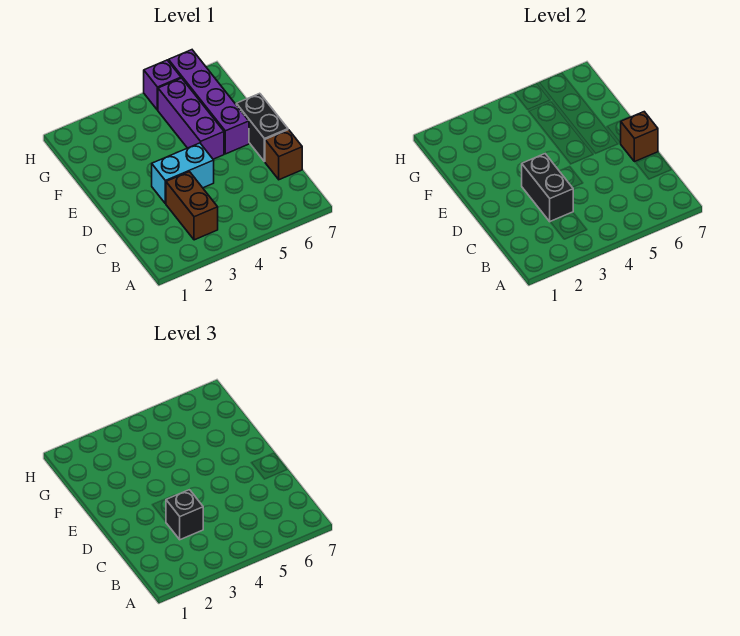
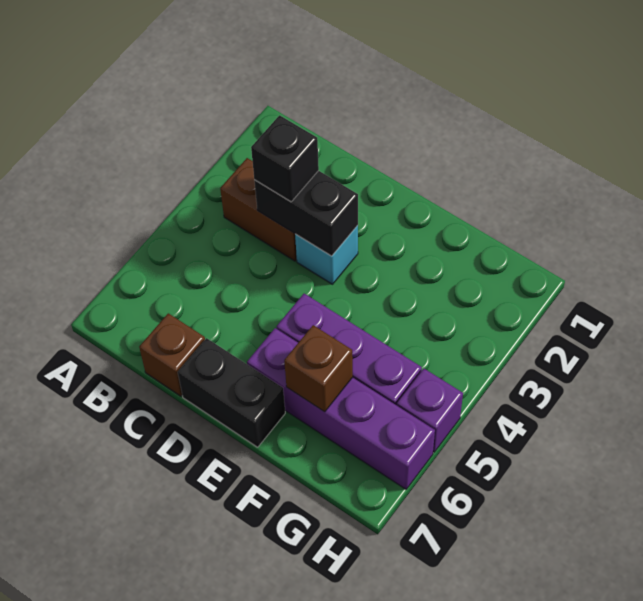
cyan 1x2 brick [152,143,214,204] -> cyan 1x1 brick [295,225,358,284]
brown 1x1 brick [621,112,658,162] -> brown 1x1 brick moved to [284,325,353,412]

